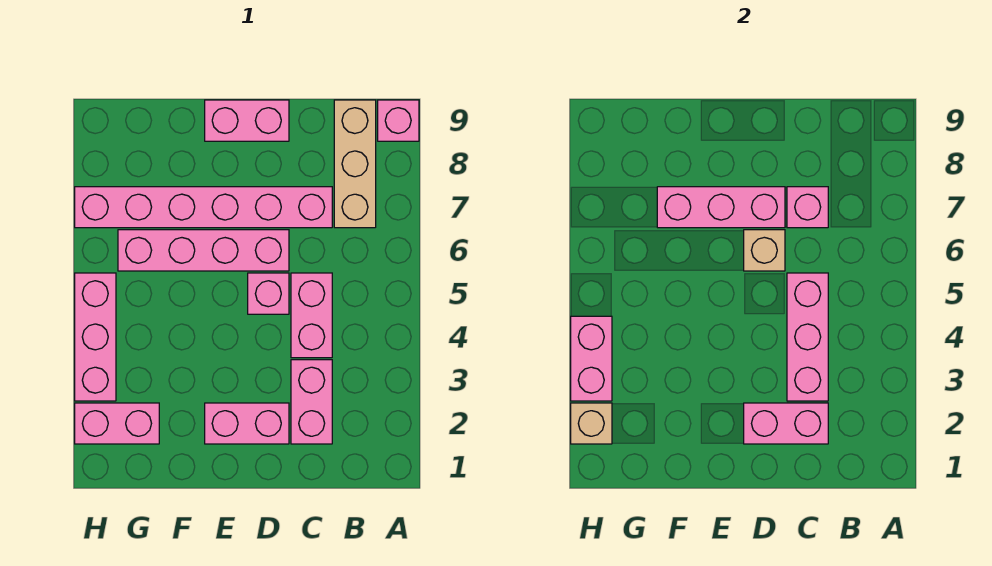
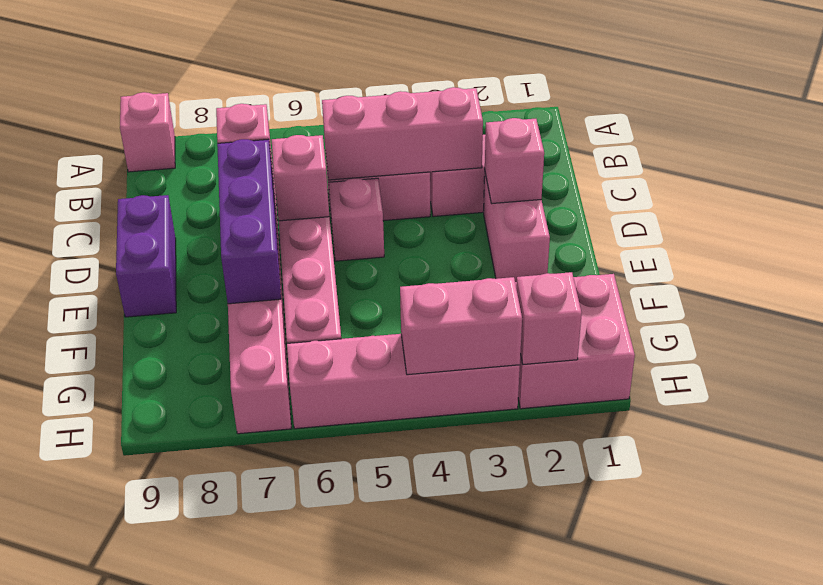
tan 1x3 brick [334,100,376,228] -> none
pink 1x2 brick [744,403,828,444] -> pink 1x1 brick [485,118,544,204]
tan 1x1 brick [744,230,785,271] -> pink 1x1 brick [272,135,329,221]
pink 1x3 brick [657,187,785,228] -> purple 1x3 brick [217,139,281,304]
pink 1x2 brick [205,100,289,141] -> purple 1x2 brick [116,195,176,317]
pink 1x2 brick [75,403,159,444] -> pink 2x2 brick [515,274,635,409]
tan 1x1 brick [571,403,612,444] -> pink 1x1 brick [516,272,582,364]
pink 1x3 brick [75,273,116,401] -> pink 1x4 brick [287,334,520,429]

